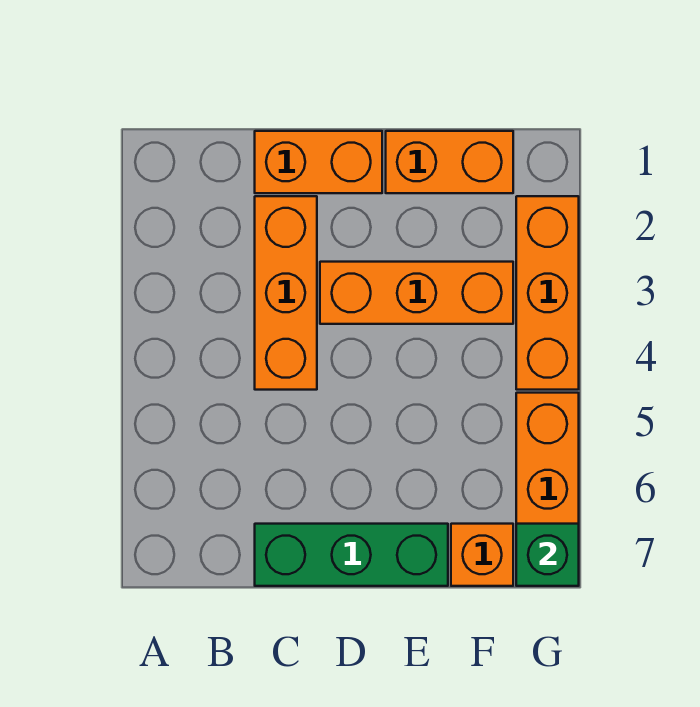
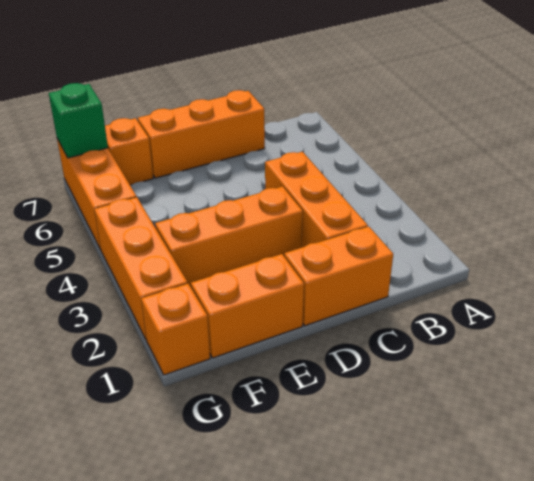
green 1x3 brick [255,524,448,586] -> orange 1x3 brick [138,90,265,178]
none -> orange 1x1 brick [141,284,210,375]

